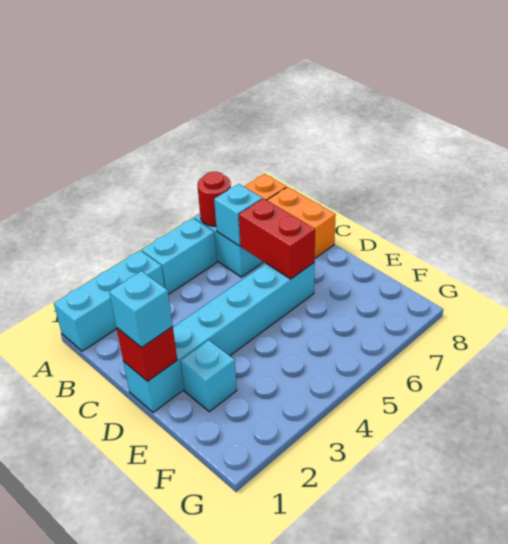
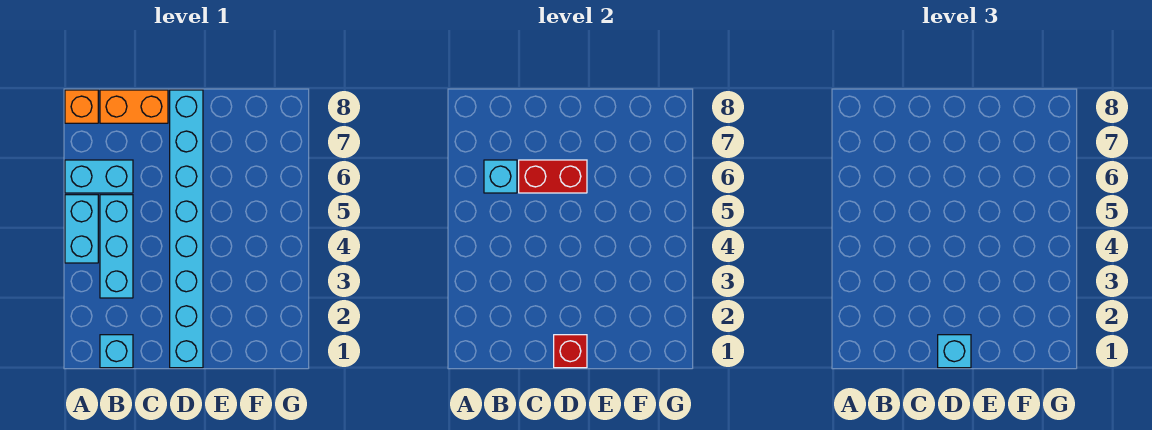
cyan 1x3 brick [54,250,165,351] -> cyan 1x3 brick moved to [100,195,133,298]
red 1x1 round brick [197,172,231,226] -> none
cyan 1x6 brick [123,263,315,412] -> cyan 1x8 brick [170,90,203,368]
cyan 1x1 brick [180,340,237,412] -> cyan 1x1 brick moved to [100,335,133,368]

